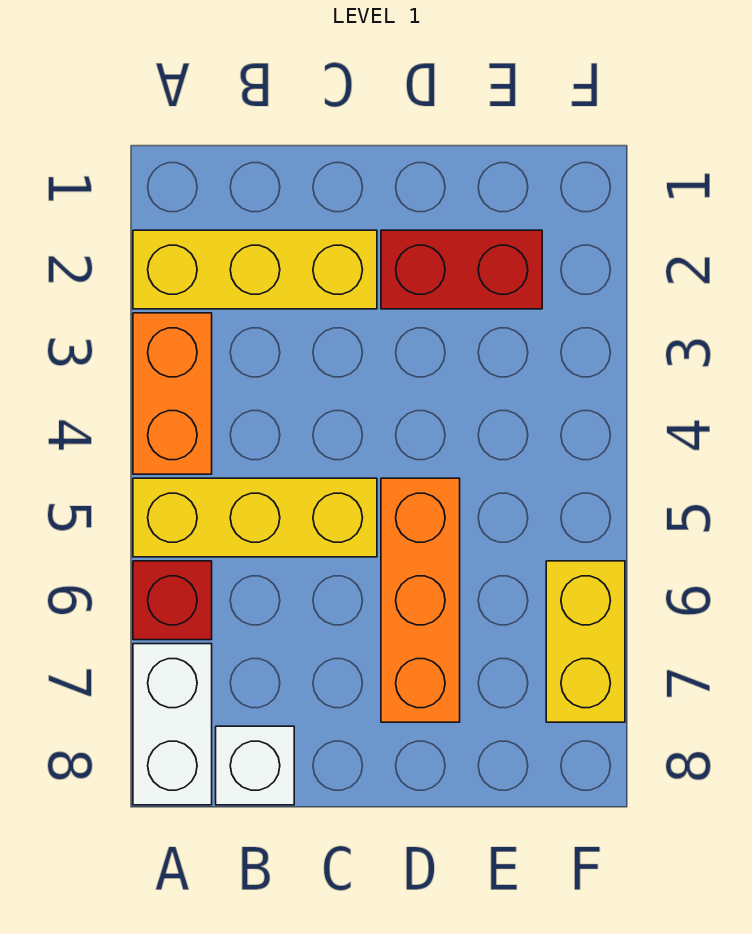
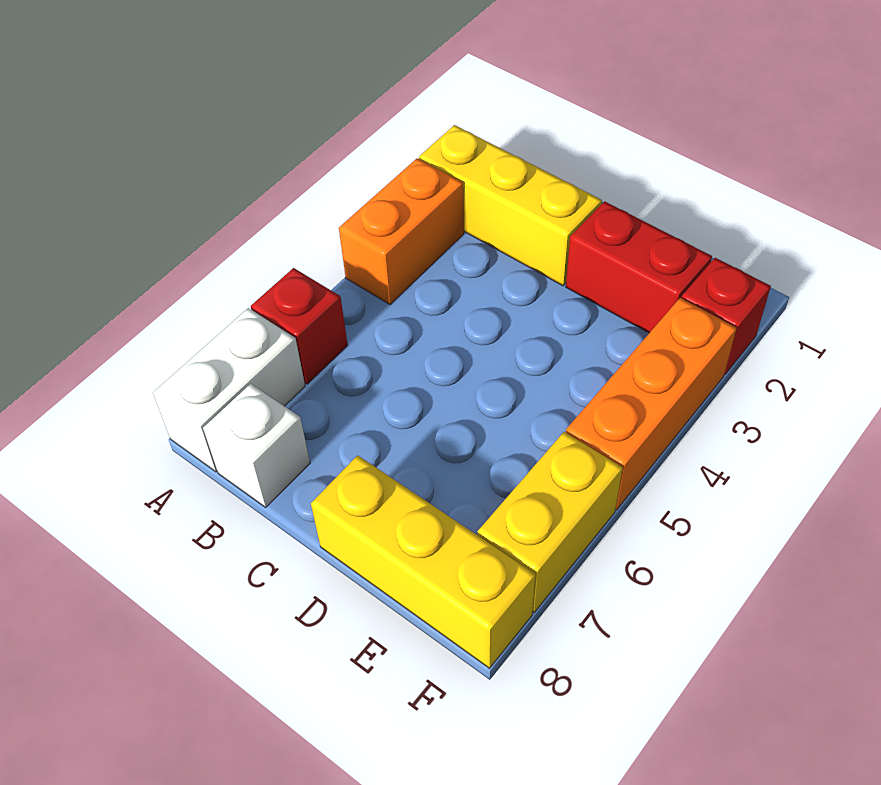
yellow 1x3 brick [133,478,377,557] -> yellow 1x3 brick moved to [311,455,535,668]
orange 1x3 brick [381,478,460,722] -> orange 1x3 brick moved to [566,298,737,510]
none -> red 1x1 brick [681,258,771,375]

